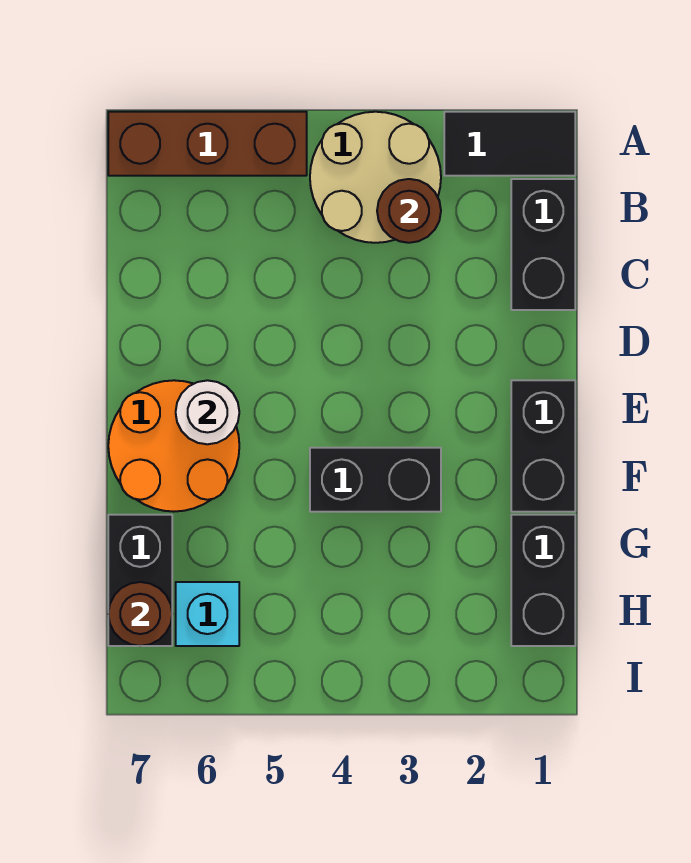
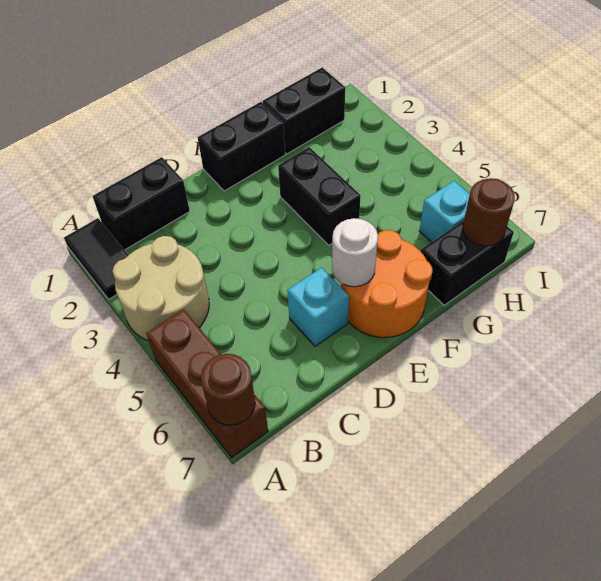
brown 1x1 round brick [377,179,441,243] -> brown 1x1 round brick moved to [201,354,255,425]
none -> cyan 1x1 brick [287,268,349,346]

